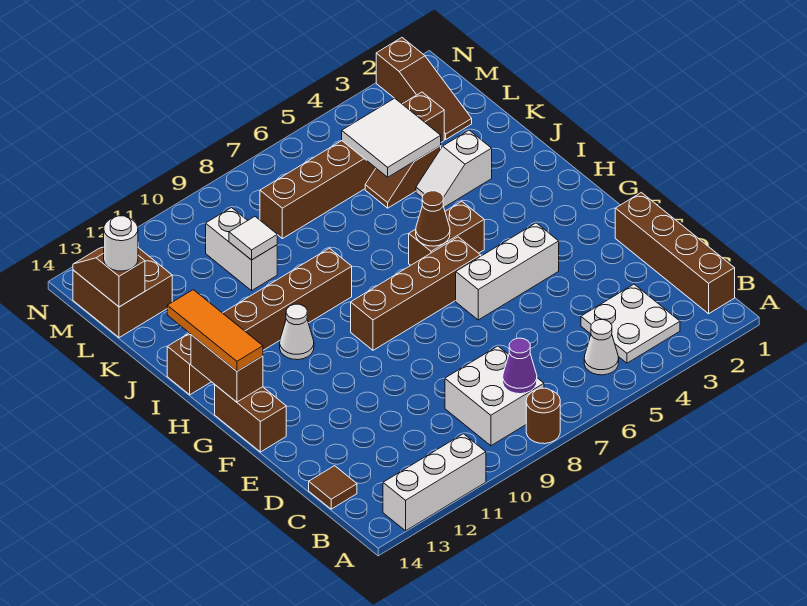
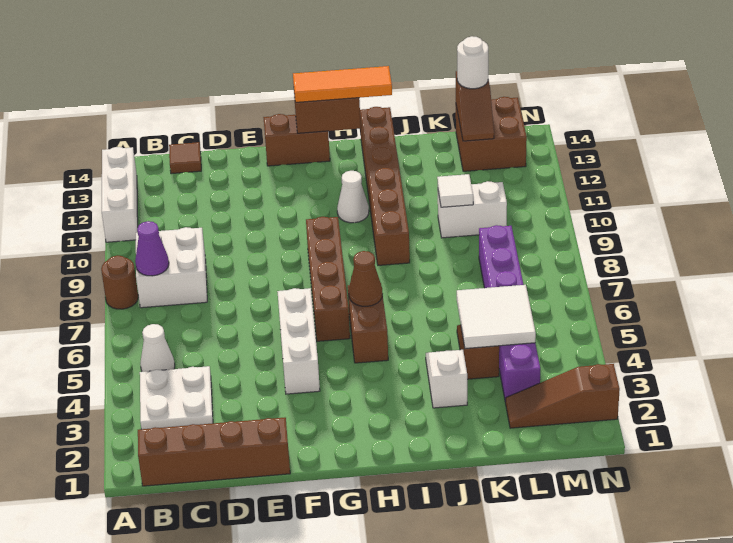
brown 1x6 brick [260,92,444,239] -> purple 1x6 brick [479,225,540,402]
brown 1x2 slope [73,247,145,307] -> brown 1x2 slope turned to [456,71,494,141]

